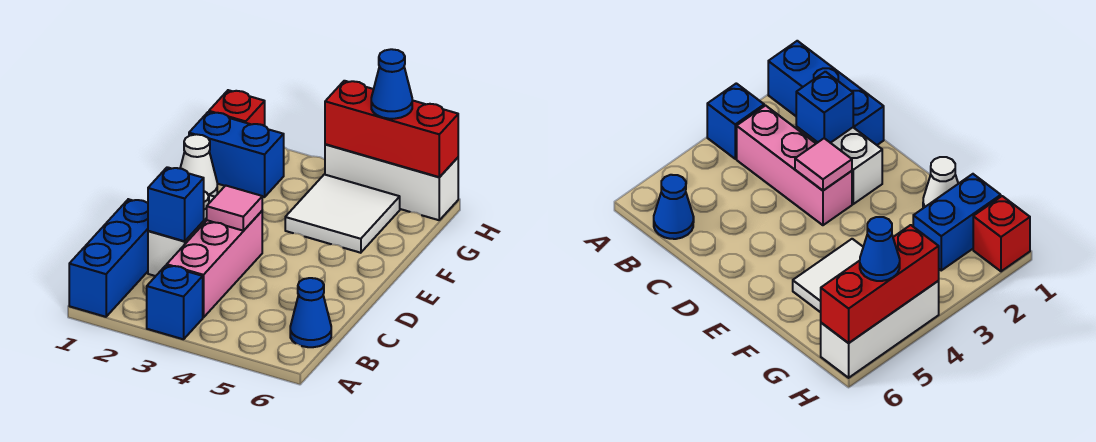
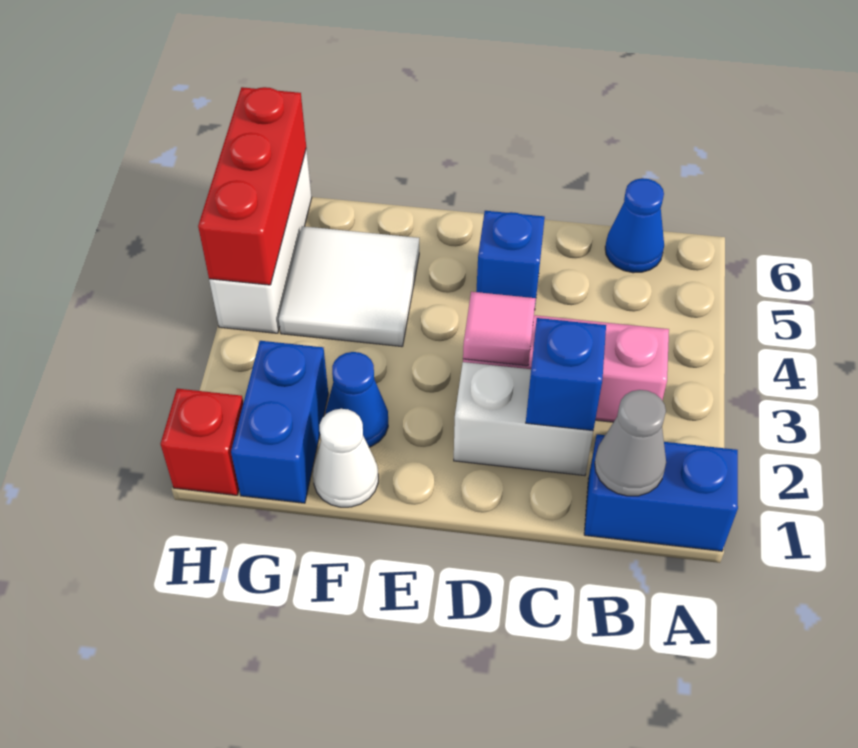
blue 1x3 brick [69,199,148,317] -> blue 1x2 brick [584,434,738,551]
blue 1x1 brick [147,265,203,339] -> blue 1x1 brick moved to [476,211,545,310]
none -> grey 1x1 cone [595,390,666,496]
blue 1x1 cone [371,49,412,119] -> blue 1x1 cone moved to [325,352,388,447]

